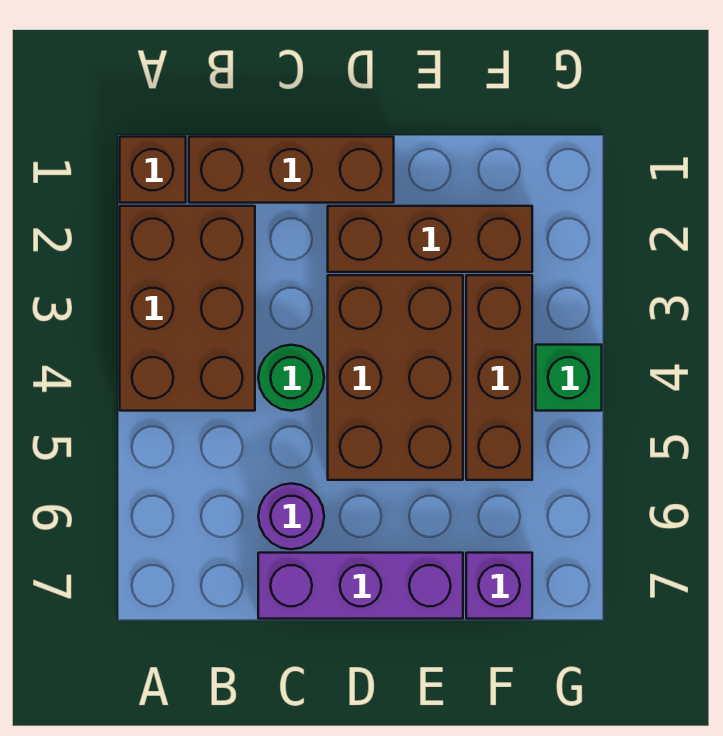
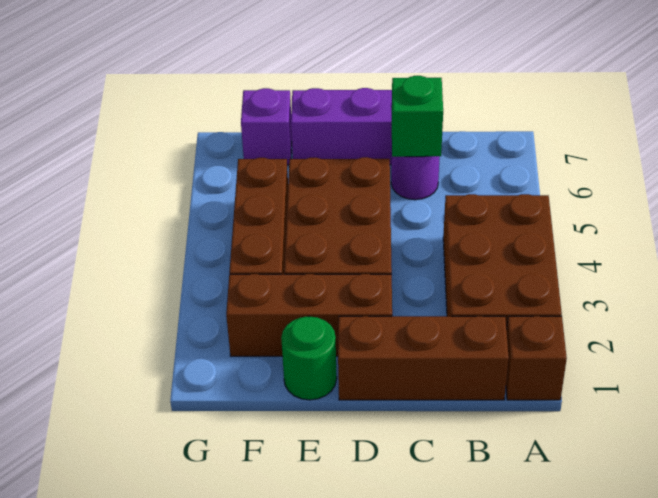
green 1x1 round brick [258,345,324,411] -> green 1x1 round brick moved to [281,317,337,400]
green 1x1 brick [536,345,602,411] -> green 1x1 brick moved to [392,76,443,157]

